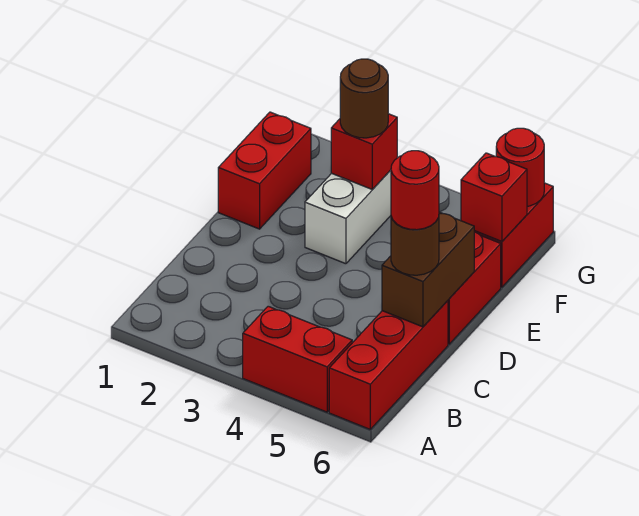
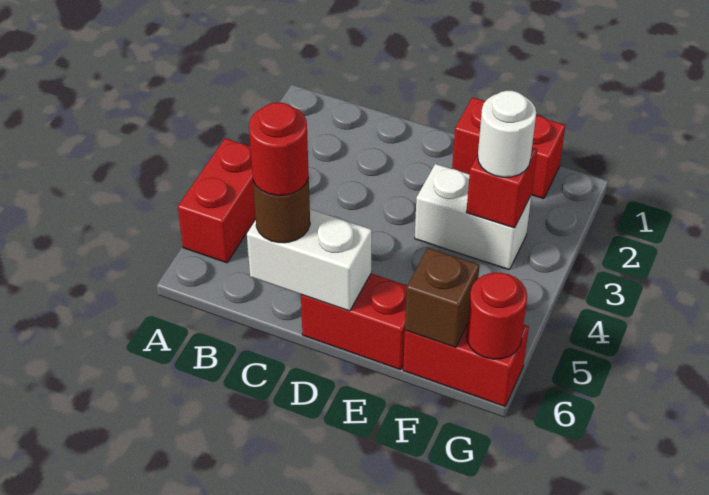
red 1x3 brick [329,301,448,429] -> none
brown 1x2 brick [382,212,474,327] -> white 1x2 brick [247,209,372,311]
brown 1x1 round brick [340,59,388,138] -> white 1x1 round brick [478,91,536,177]
red 1x1 brick [461,153,527,241] -> brown 1x1 brick [405,248,479,348]

